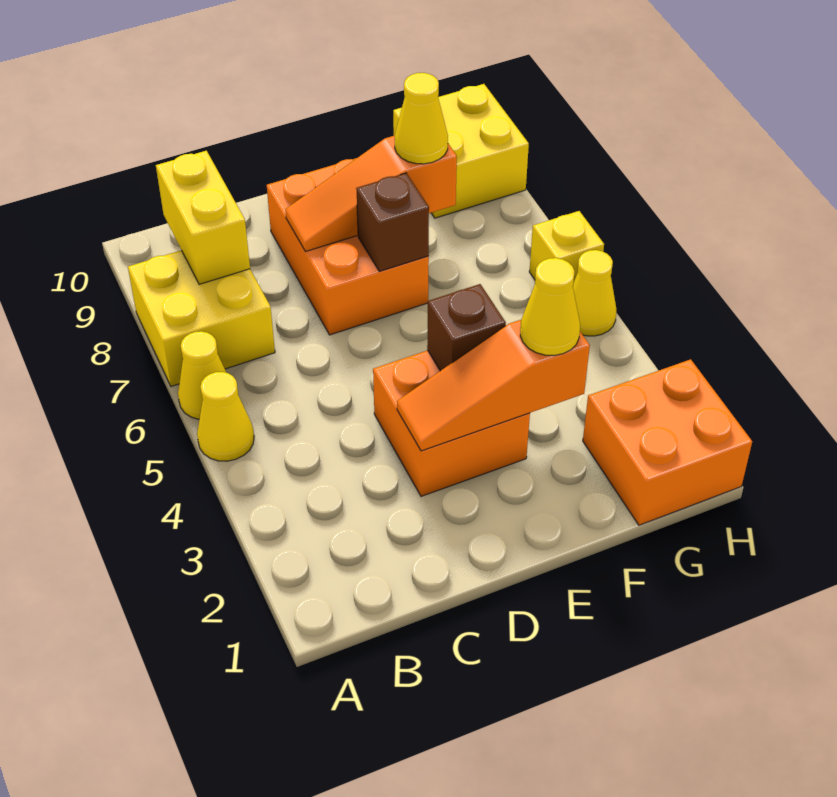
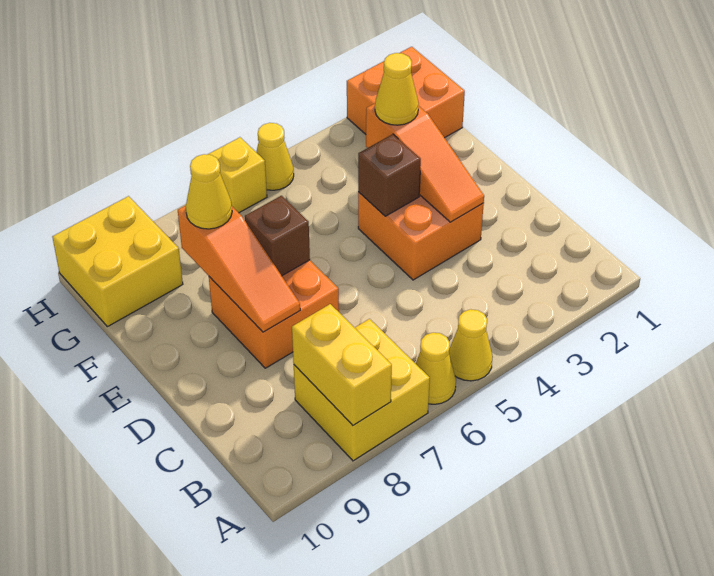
yellow 1x2 brick [156,151,250,284] -> yellow 1x2 brick turned to [292,304,392,425]
orange 2x3 brick [267,158,429,335] -> orange 2x2 brick [209,260,339,368]

